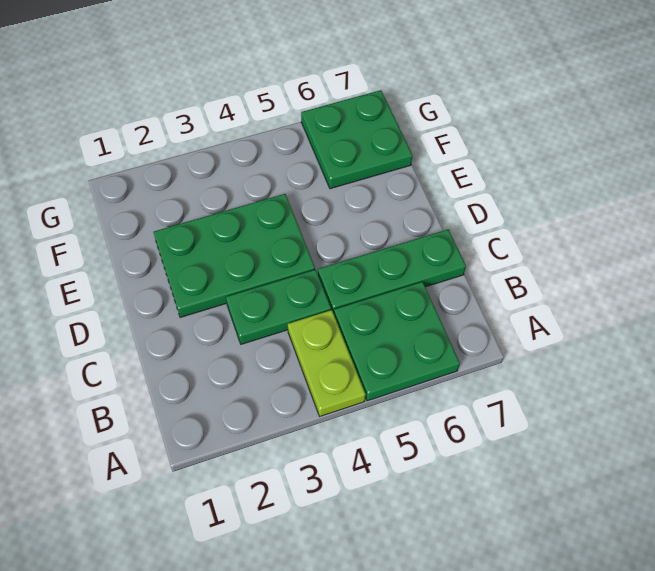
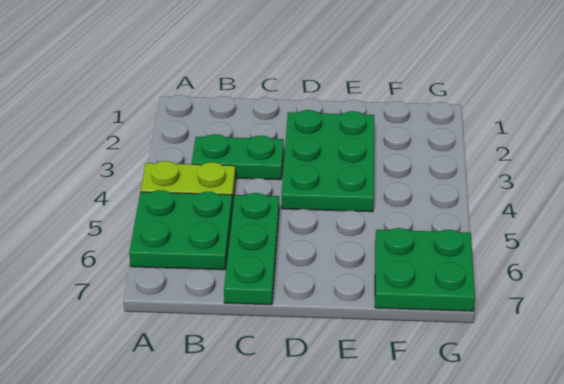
green 1x2 plate [226,270,331,344] -> green 1x2 plate turned to [192,134,284,180]

